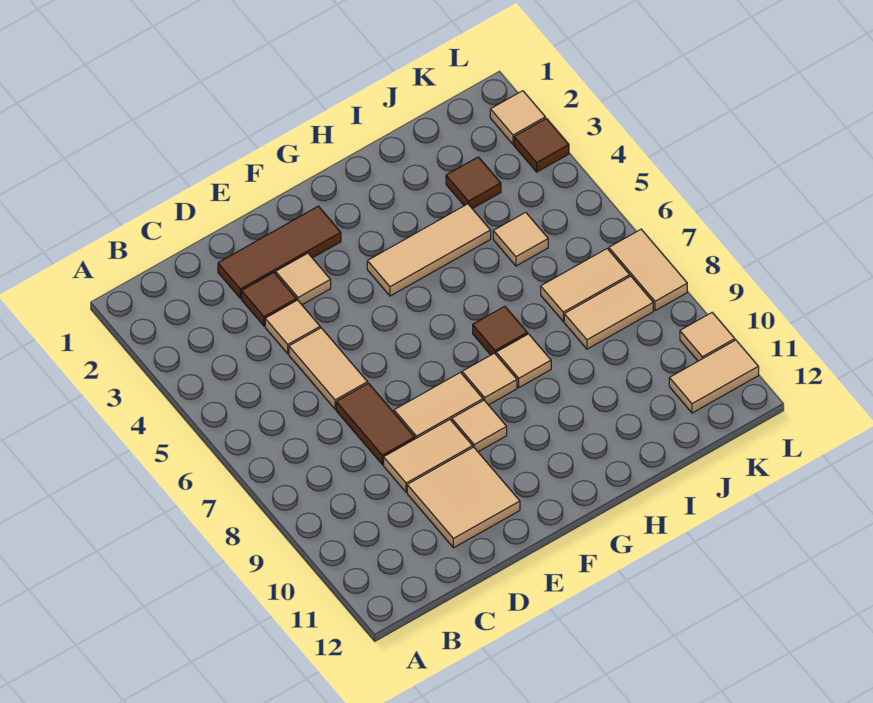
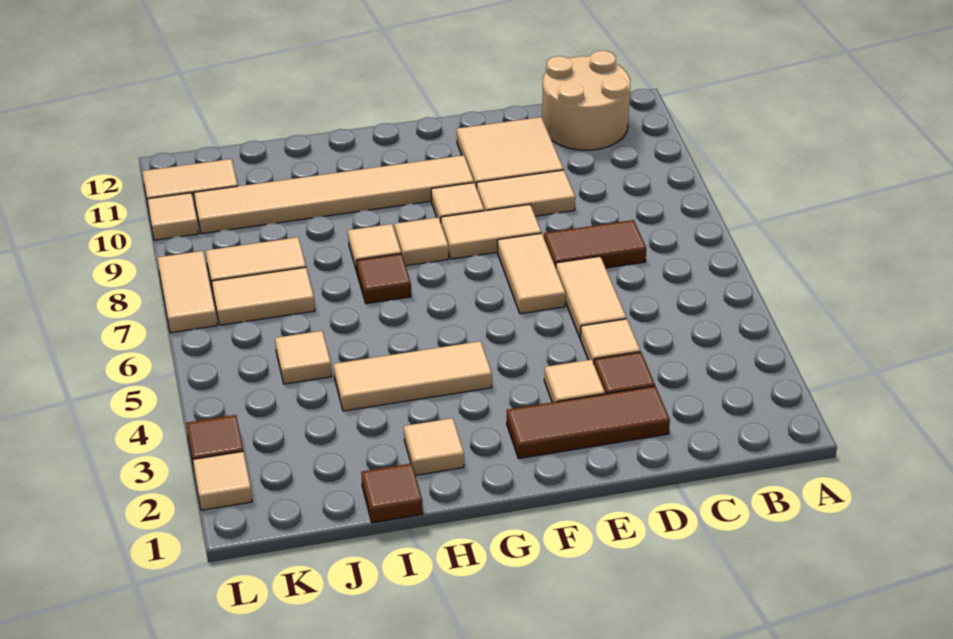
none -> tan 2x2 round brick [542,51,630,150]
brown 1x2 tile [336,383,415,465] -> brown 1x2 tile turned to [544,220,646,268]
none -> tan 1x2 tile [498,233,565,314]
none -> tan 1x6 tile [194,155,474,234]
none -> tan 1x1 tile [404,418,464,475]
brown 1x1 tile [446,157,501,209] -> brown 1x1 tile moved to [361,463,423,523]

